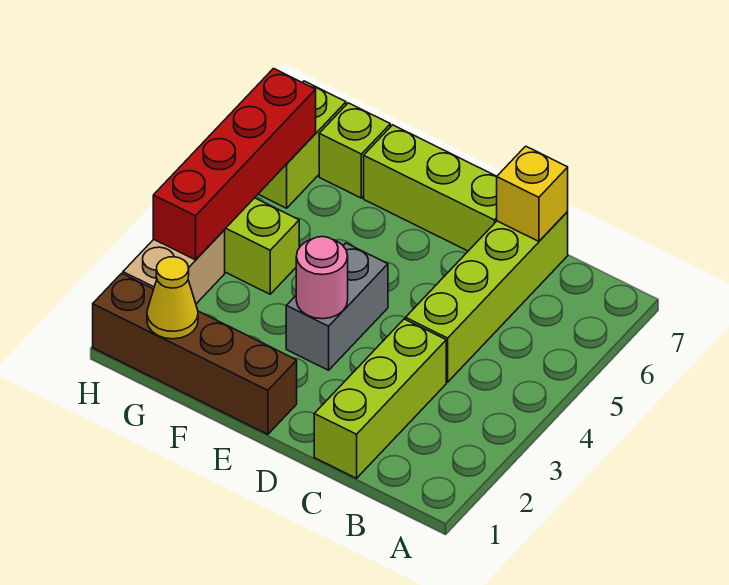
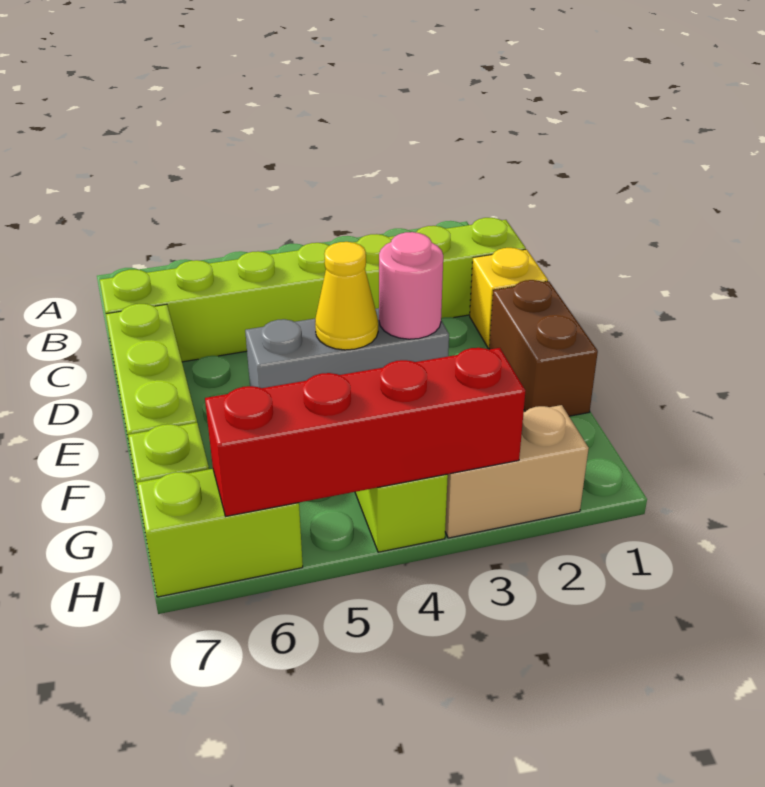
yellow 1x1 brick [497,146,568,241] -> yellow 1x1 brick moved to [470,248,548,348]
brown 1x4 brick [93,273,297,434] -> brown 1x2 brick [489,280,598,416]
grey 1x2 brick [286,243,388,370] -> grey 1x3 brick [245,308,449,388]
yellow 1x1 cone [147,257,198,339] -> yellow 1x1 cone moved to [315,242,378,350]

